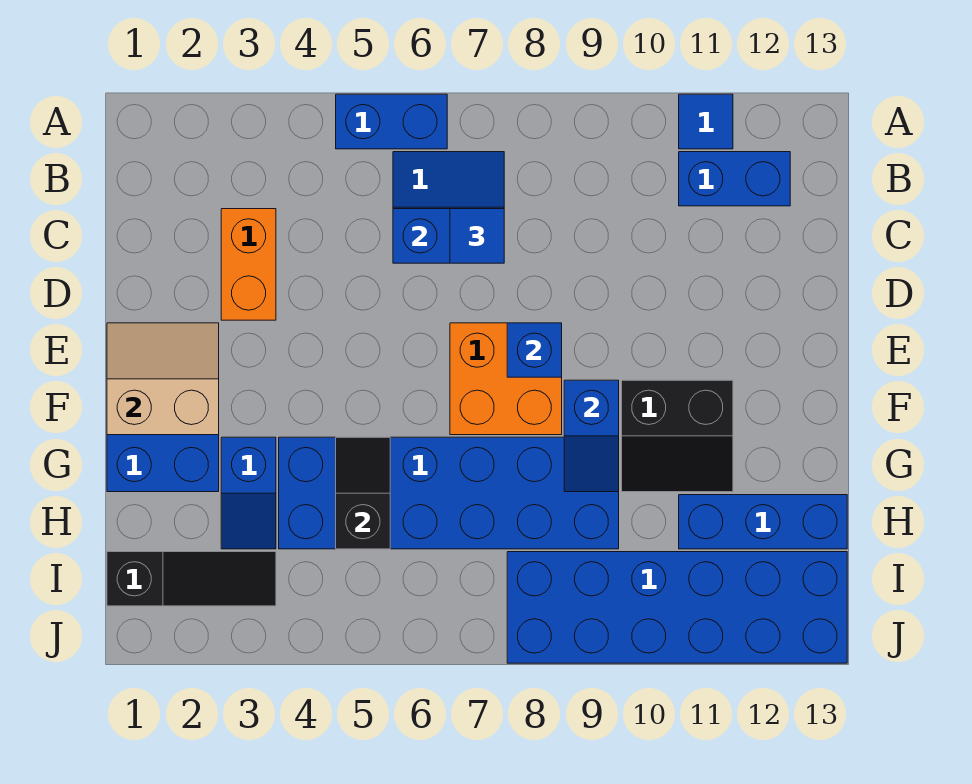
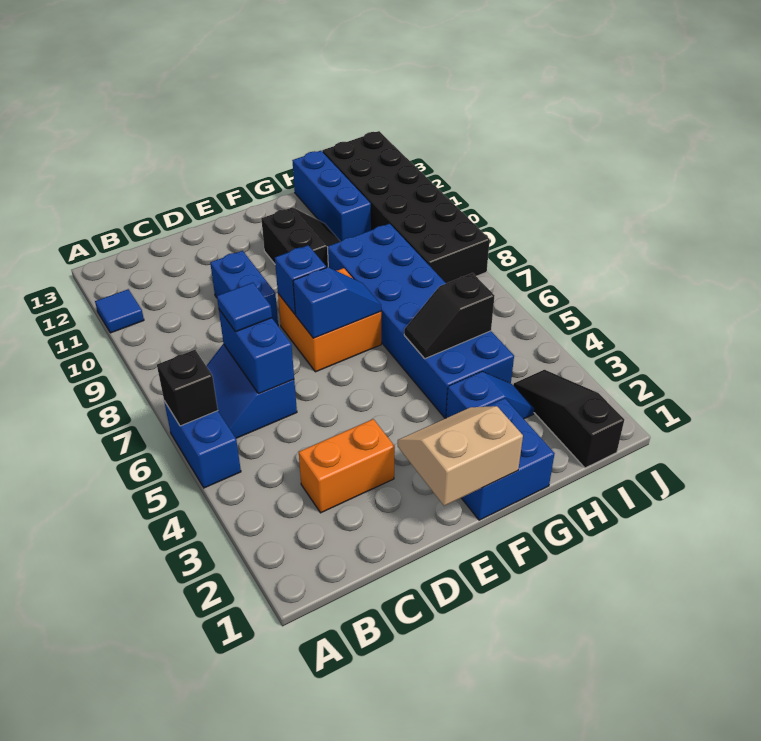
none -> black 1x1 brick [157,350,218,426]
blue 1x2 brick [679,152,790,206] -> blue 1x2 brick moved to [210,251,278,325]
tan 2x2 slope [107,323,219,435] -> tan 2x2 slope turned to [398,406,523,506]
blue 1x2 slope [564,380,619,492] -> blue 1x2 slope moved to [293,267,381,338]
blue 2x6 brick [507,552,847,663] -> black 2x6 brick [322,131,490,283]

